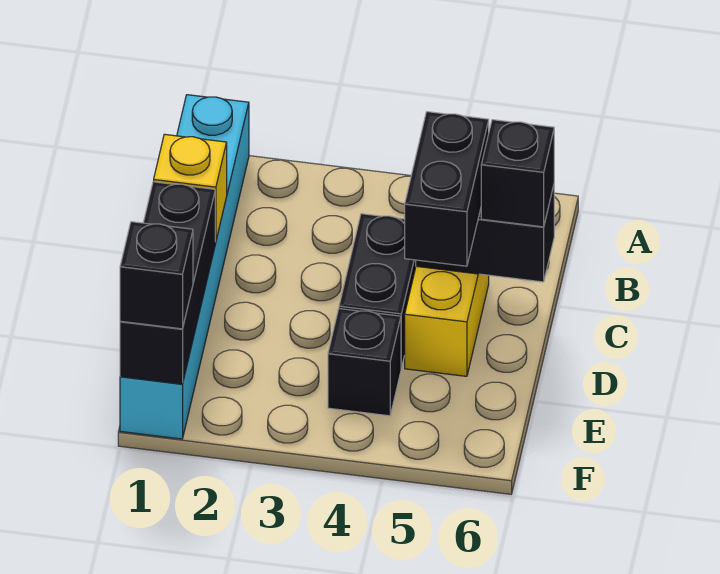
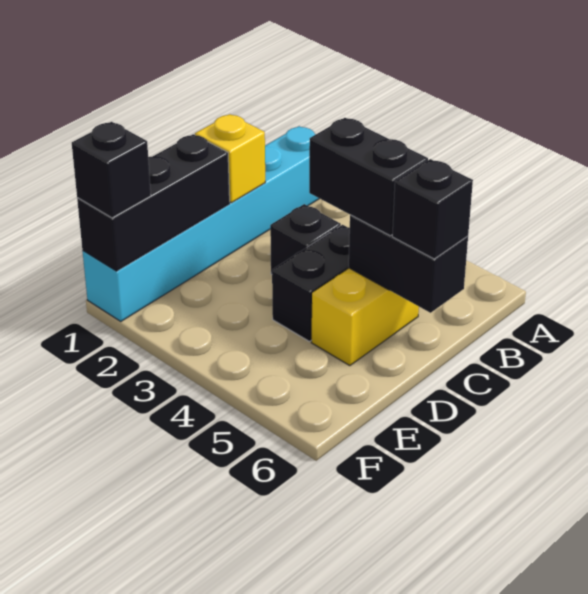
black 1x2 brick [405,112,489,266] -> black 1x2 brick turned to [309,118,428,236]
black 1x1 brick [328,309,401,416] -> black 1x1 brick moved to [270,204,341,274]

